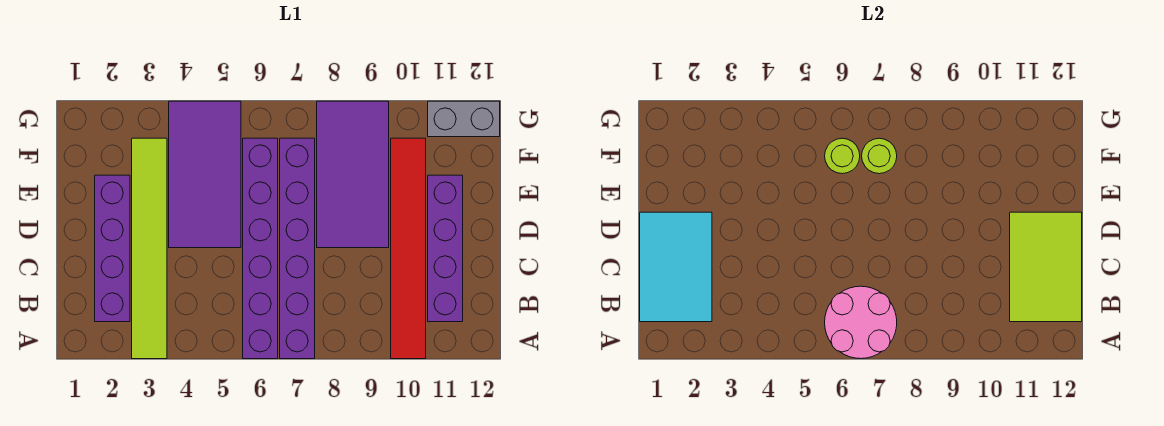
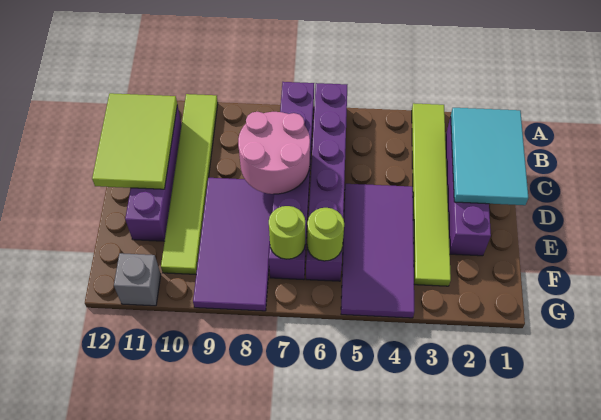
pink 2x2 round brick [825,286,897,359] -> pink 2x2 round brick moved to [238,112,310,194]
red 1x6 tile [391,138,426,359] -> lime 1x6 tile [161,94,218,274]
grey 1x2 brick [428,101,500,137] -> grey 1x1 brick [114,253,161,306]

